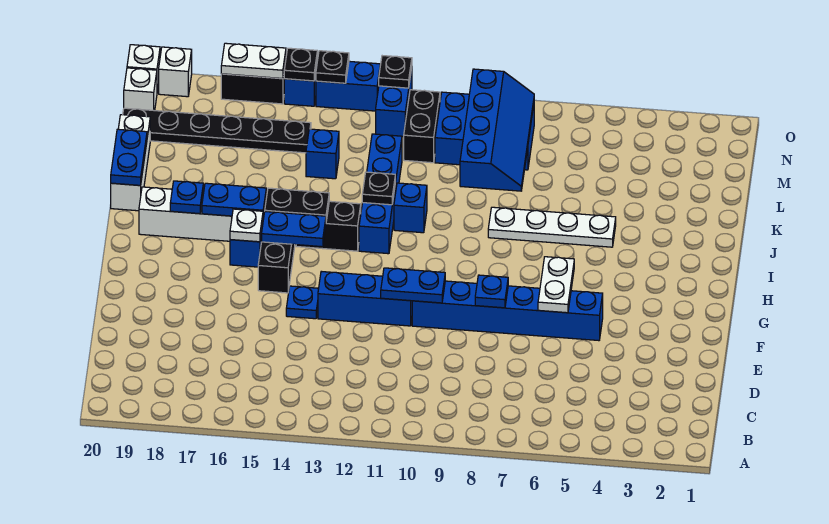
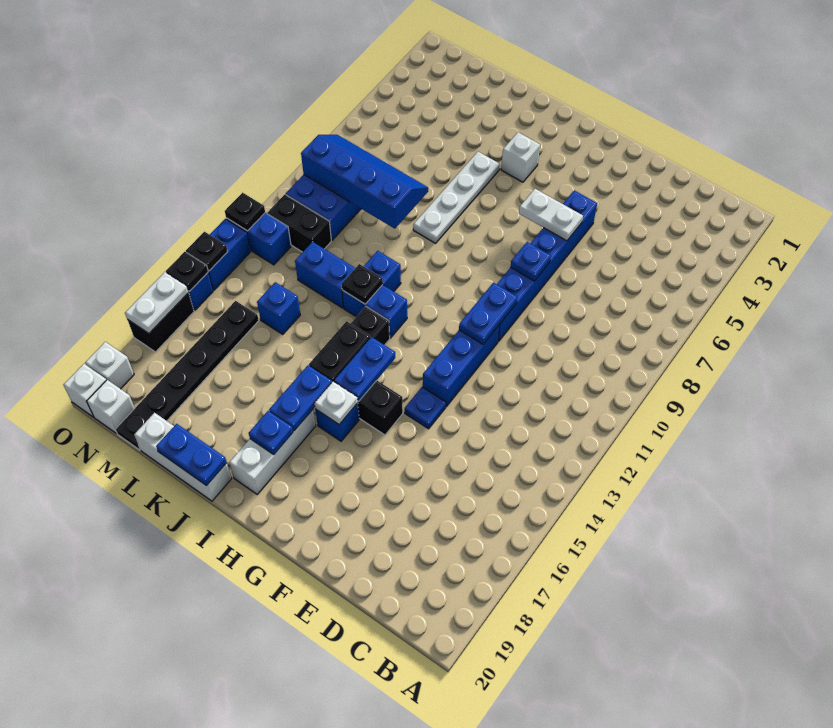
none -> white 1x1 brick [501,132,540,182]

